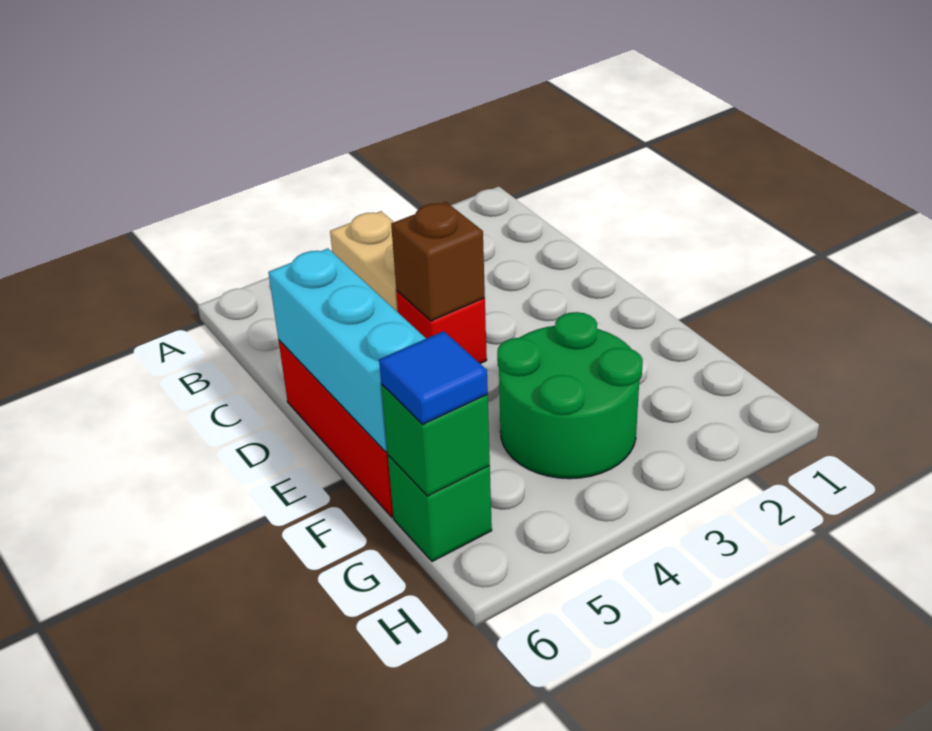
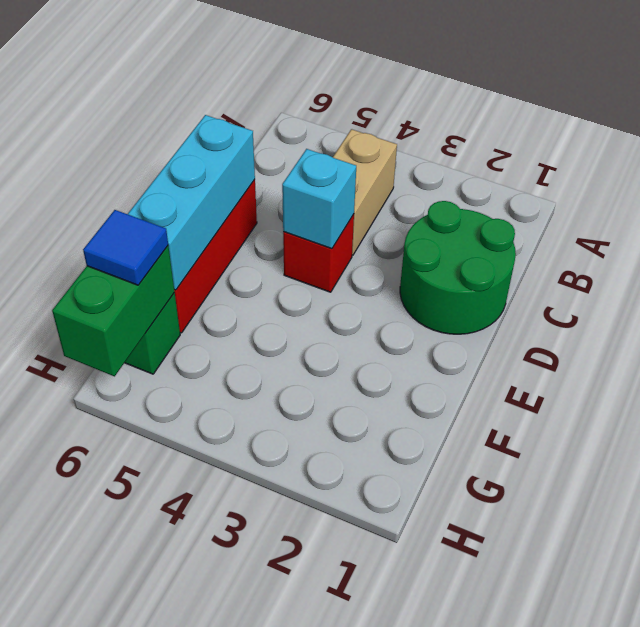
brown 1x1 brick [391,202,485,321] -> cyan 1x1 brick [282,149,356,249]
green 2x2 round brick [497,312,643,479] -> green 2x2 round brick moved to [400,201,516,334]
green 1x1 brick [381,385,490,496] -> green 1x2 brick [52,246,175,376]

